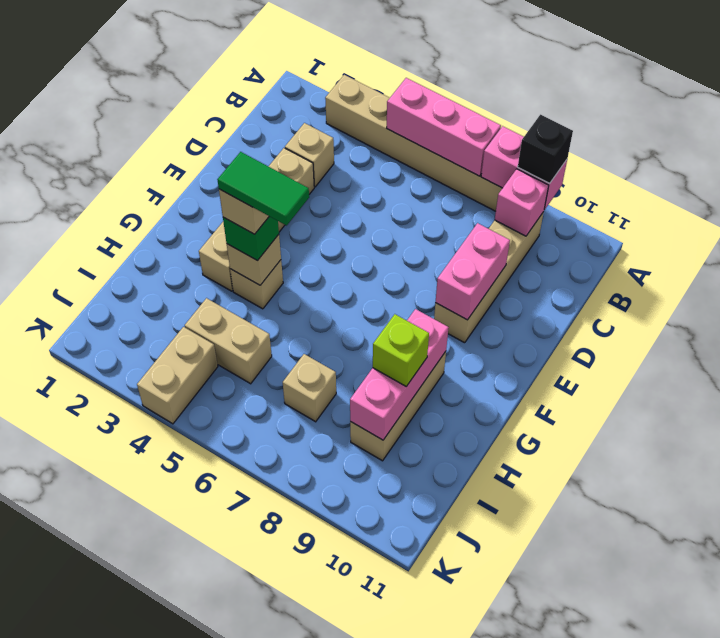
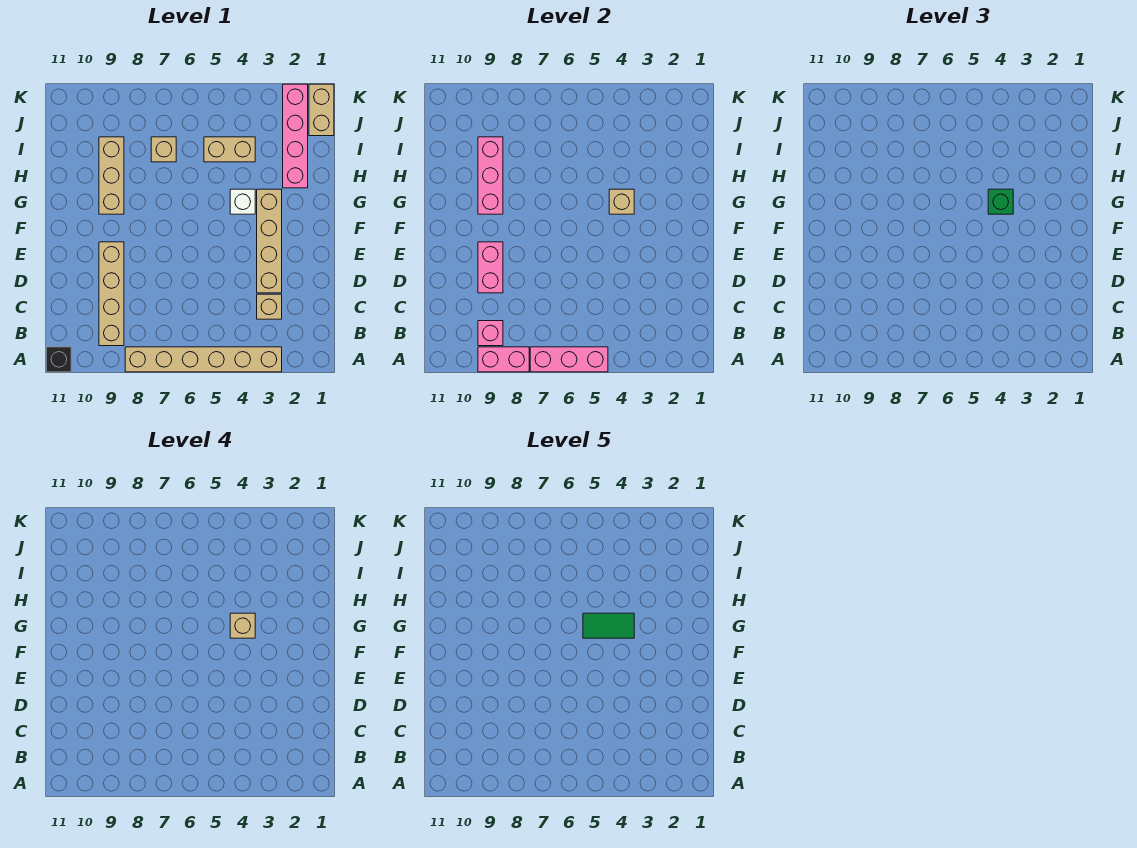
black 1x1 brick [518,115,573,184] -> black 1x1 brick moved to [46,347,71,372]
tan 1x1 brick [230,260,283,309] -> white 1x1 brick [230,189,255,214]
none -> pink 1x4 brick [283,84,308,188]
lime 1x1 brick [373,314,429,386] -> none
tan 1x2 brick [137,327,218,424] -> tan 1x2 brick moved to [309,84,334,136]

